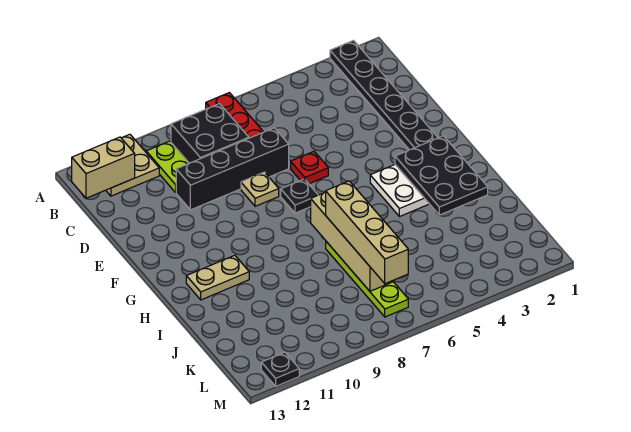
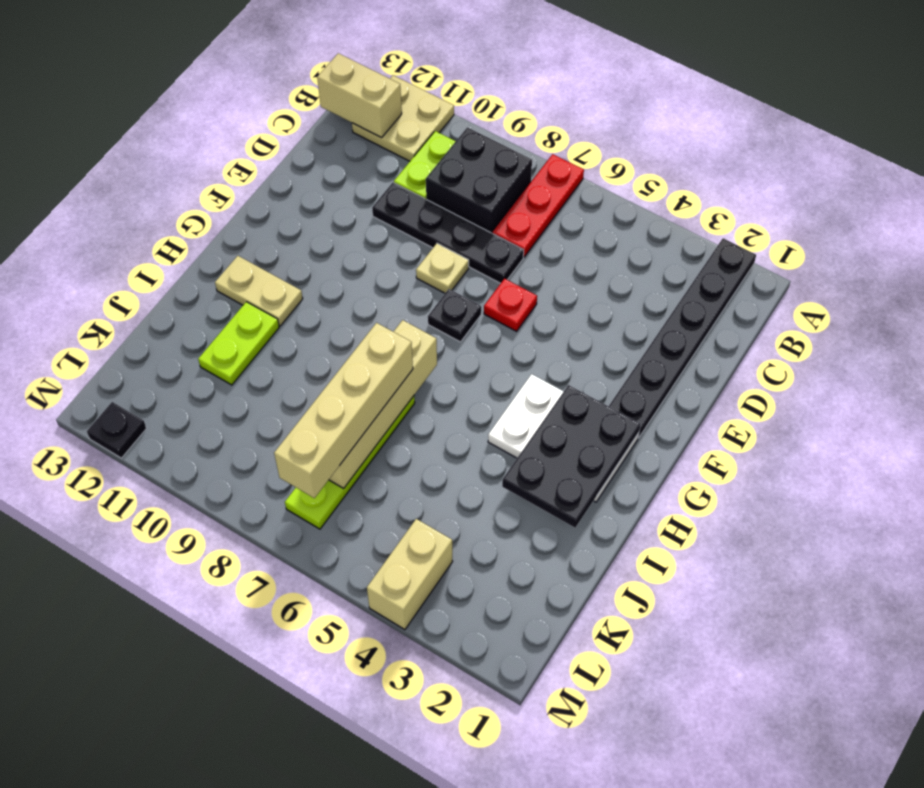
black 1x4 brick [176,128,289,210] -> black 1x4 plate [372,183,524,283]
none -> lime 1x2 plate [198,302,279,385]
none -> tan 1x2 brick [367,519,453,630]

